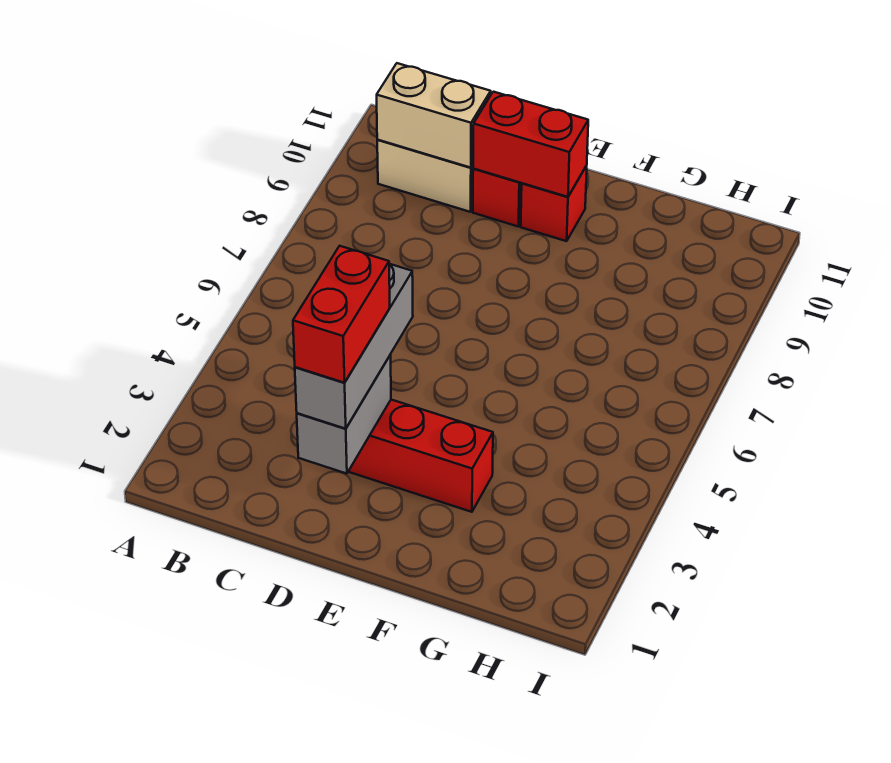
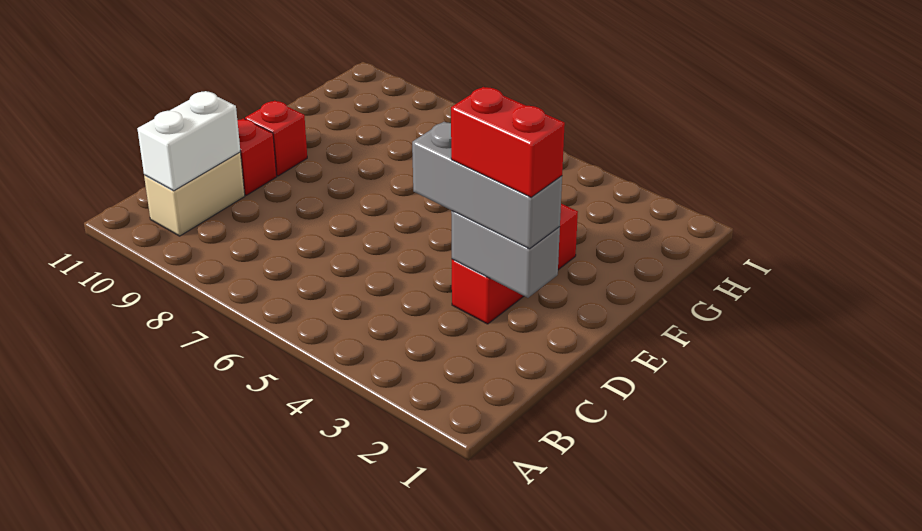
tan 1x2 brick [377,63,491,168] -> white 1x2 brick [137,91,240,191]
red 1x2 brick [473,92,588,197] -> none

